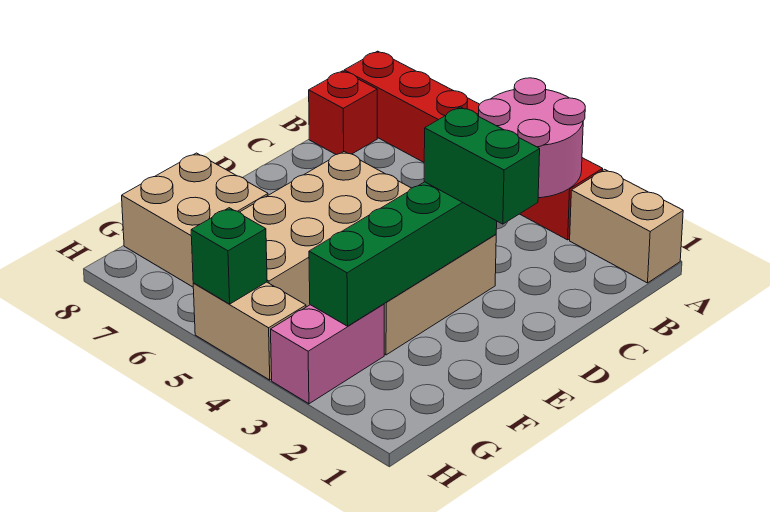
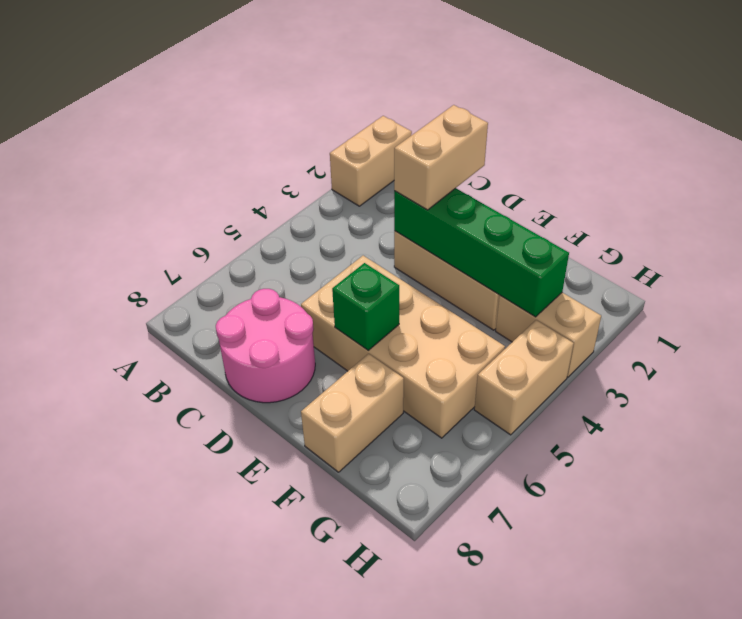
red 1x6 brick [344,51,603,240] -> none
pink 2x2 round brick [479,78,585,198] -> pink 2x2 round brick moved to [216,289,315,403]
red 1x1 brick [309,71,377,155] -> none
green 1x2 brick [424,107,540,224] -> tan 1x2 brick [394,105,488,210]
tan 2x2 brick [122,153,268,287] -> tan 1x2 brick [301,354,404,472]
pink 1x2 brick [271,304,384,404] -> tan 1x2 brick [496,293,601,377]
green 1x1 brick [191,208,267,304] -> green 1x1 brick moved to [332,263,399,350]

